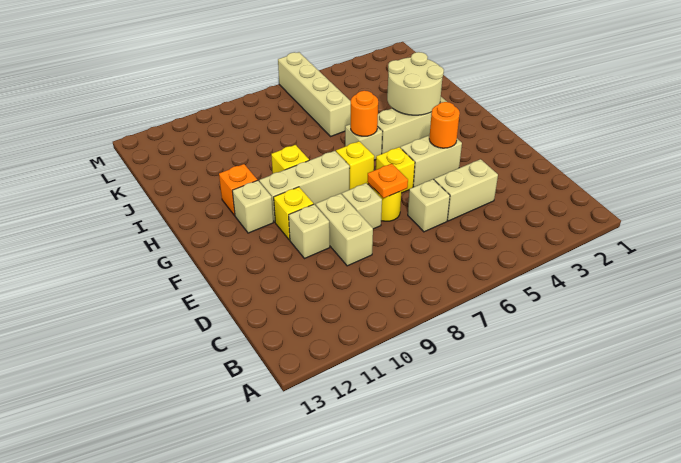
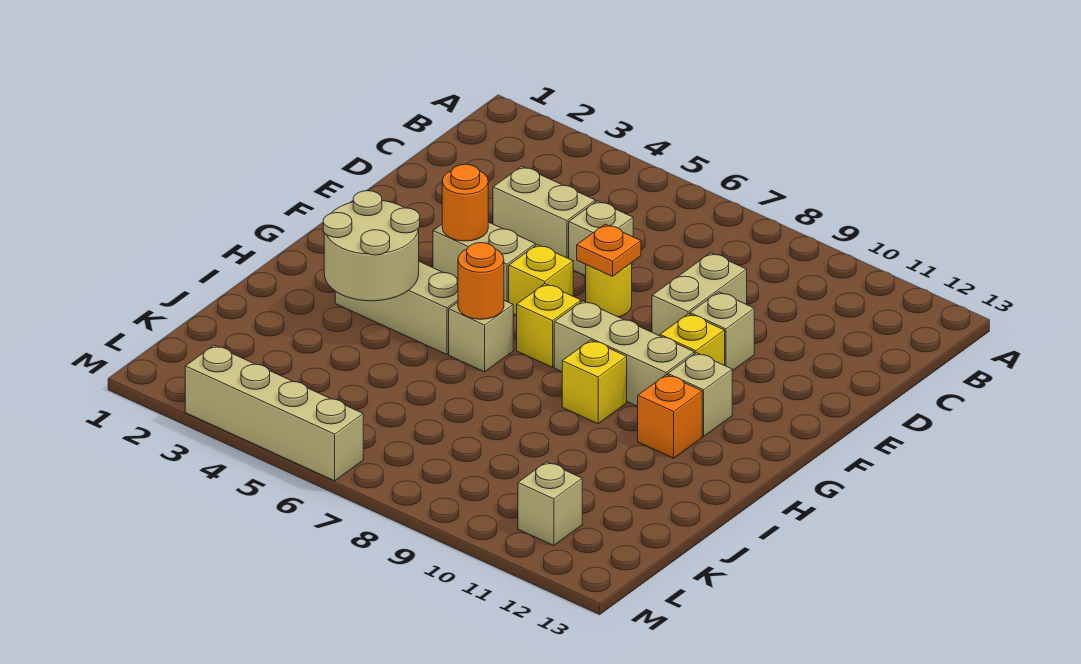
tan 1x1 brick [342,183,382,229] -> tan 1x1 brick moved to [518,462,582,546]
tan 1x4 brick [278,52,351,136] -> tan 1x4 brick turned to [185,345,363,481]

